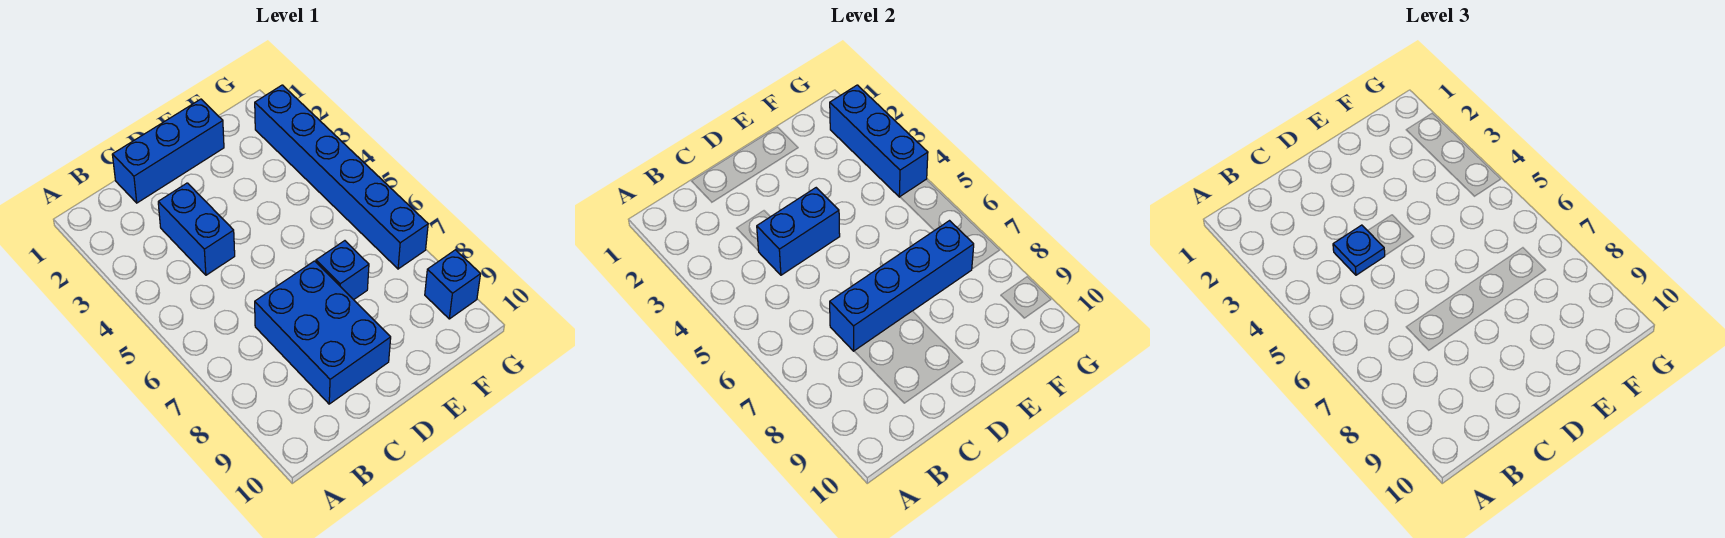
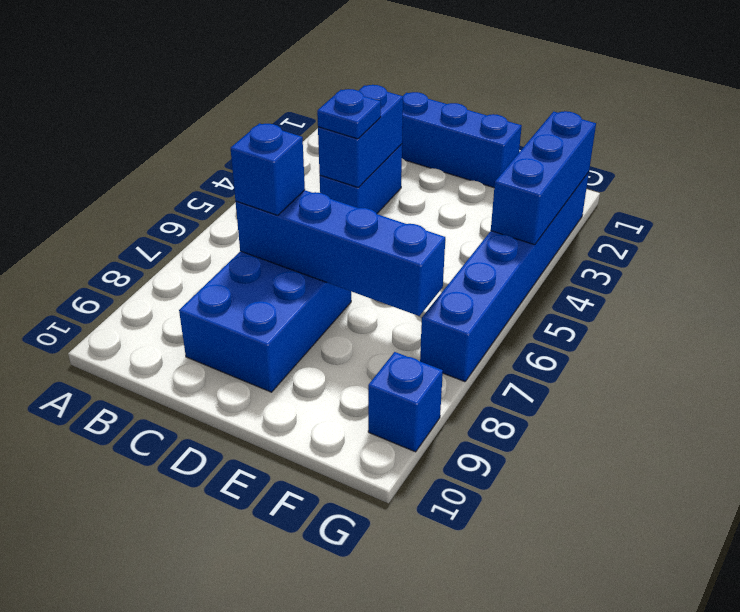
blue 1x2 brick [757,188,840,275] -> blue 1x2 brick turned to [318,85,403,188]
blue 1x1 brick [316,241,369,300] -> blue 1x1 brick moved to [231,123,305,215]

